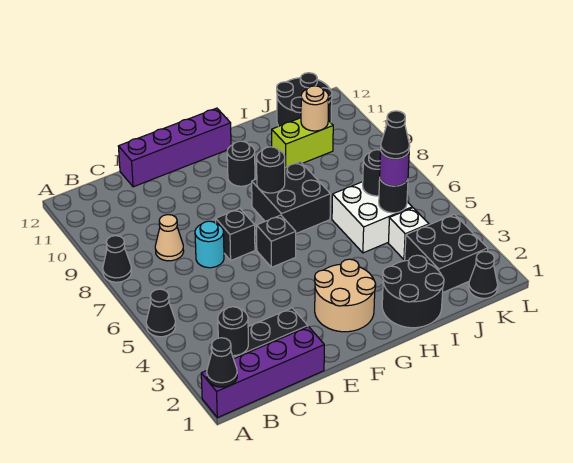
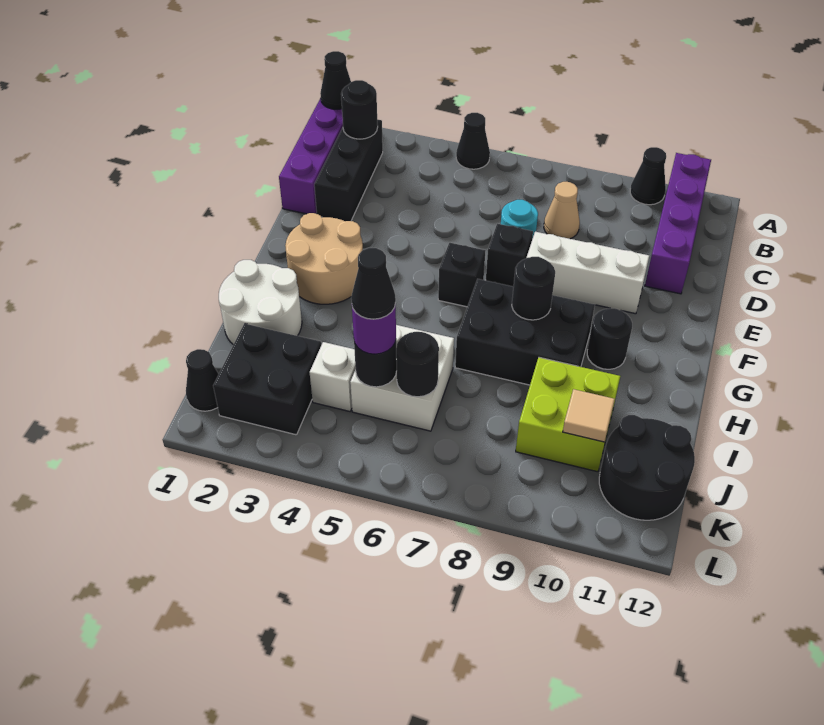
black 1x1 cone [103,236,131,282] -> black 1x1 cone moved to [630,147,666,205]
purple 1x4 brick [118,108,231,187] -> purple 1x4 brick moved to [645,153,711,294]
none -> white 1x3 brick [527,232,649,314]
black 2x2 brick [252,162,331,234] -> black 2x3 brick [455,279,595,385]
black 2x2 round brick [382,255,444,328] -> white 2x2 round brick [219,260,302,345]
lime 1x2 brick [272,118,333,168] -> lime 2x2 brick [516,357,620,472]
tan 1x1 round brick [301,86,329,131] -> tan 1x1 tile [563,389,615,442]

